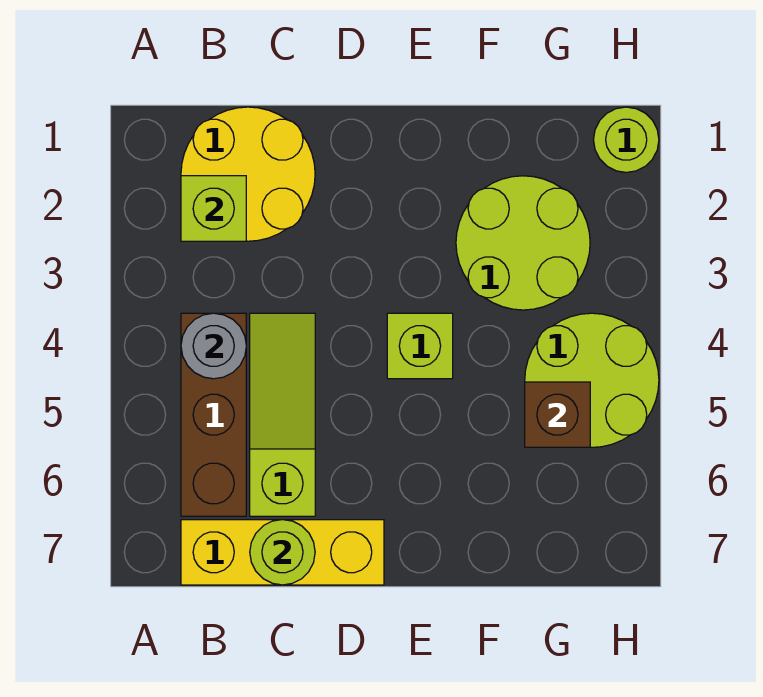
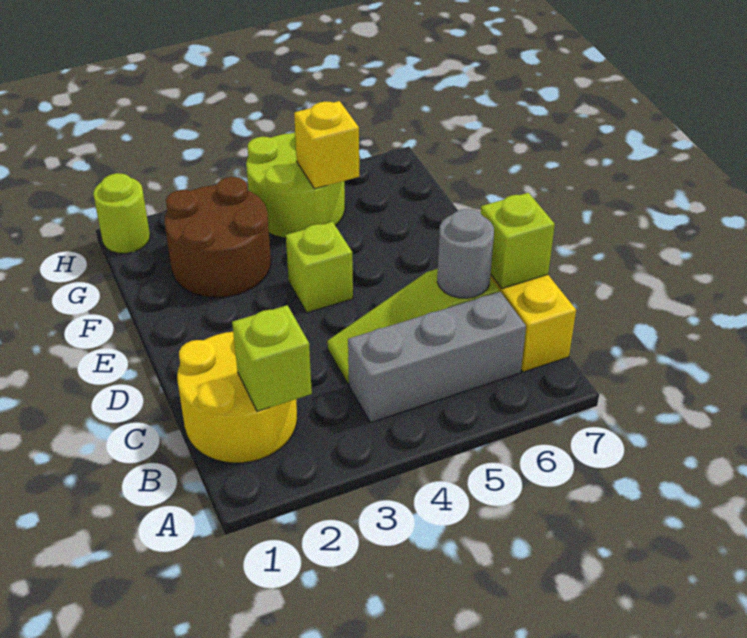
brown 1x3 brick [181,313,246,516] -> grey 1x3 brick [348,292,526,423]
grey 1x1 round brick [181,313,246,379] -> grey 1x1 round brick moved to [437,209,494,298]
lime 1x1 round brick [250,520,315,585] -> lime 1x1 brick [481,193,555,288]
lime 2x2 round brick [456,176,590,310] -> brown 2x2 round brick [164,177,271,297]
brown 1x1 brick [525,382,590,447] -> yellow 1x1 brick [294,101,359,189]

